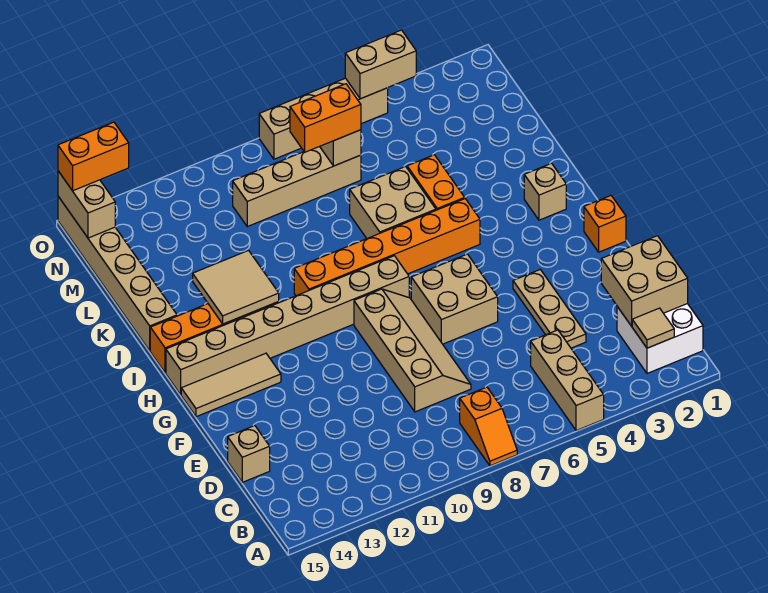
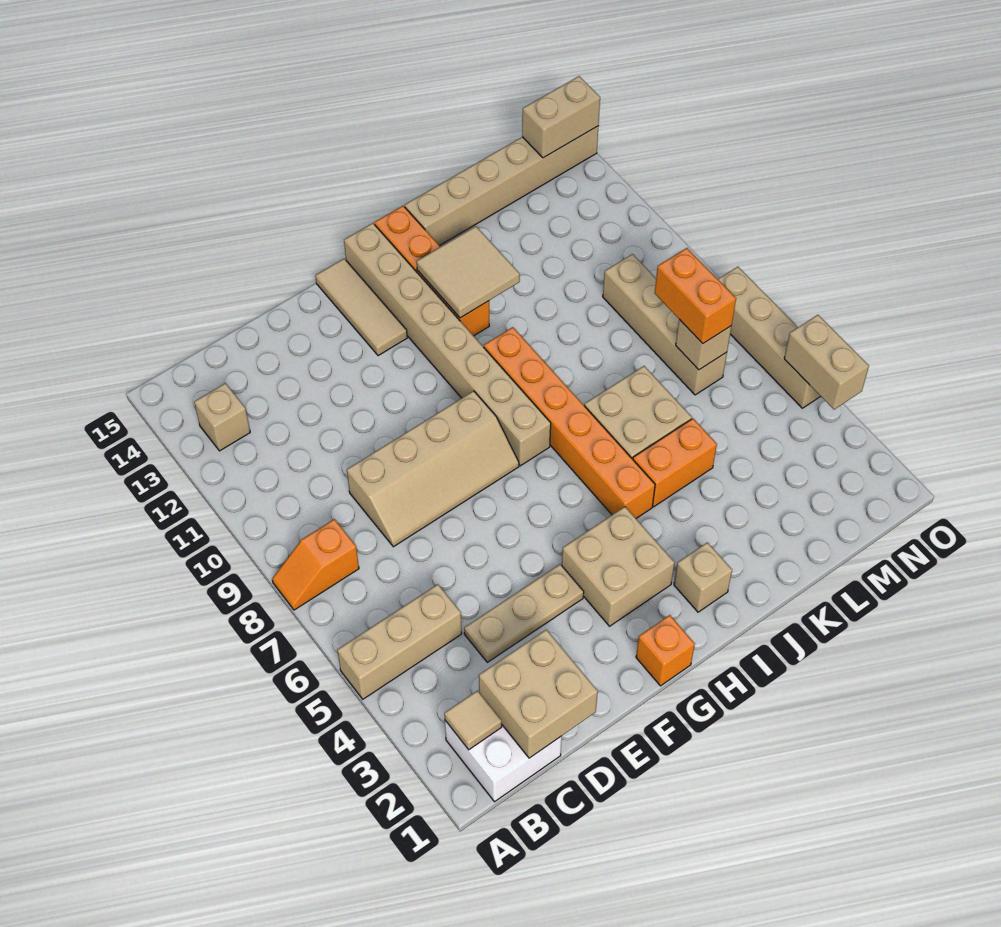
tan 1x1 brick [228,426,270,482] -> tan 1x1 brick moved to [194,383,250,451]
tan 2x2 brick [411,254,498,344] -> tan 2x2 brick moved to [562,507,675,626]
orange 1x2 brick [58,122,129,191] -> none

